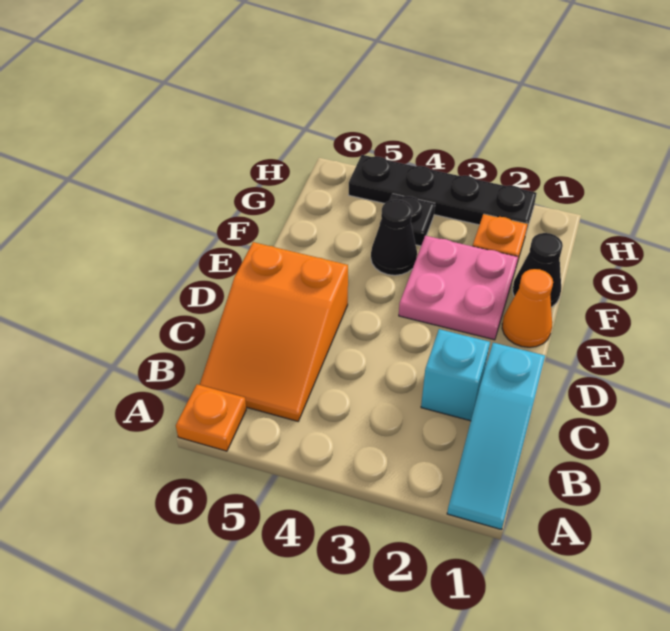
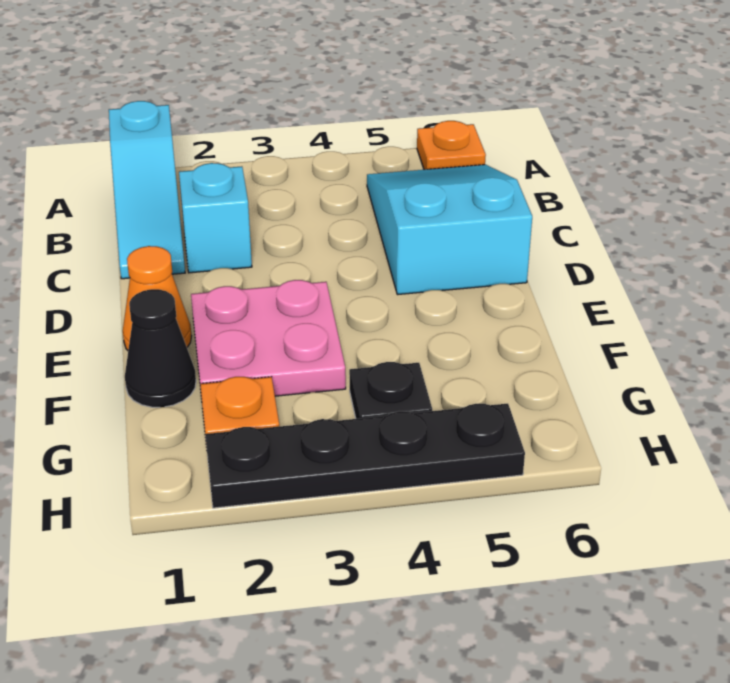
cyan 1x3 slope [447,343,545,530] -> cyan 1x3 slope turned to [109,101,185,279]
orange 2x3 slope [200,242,348,421] -> cyan 2x3 slope [367,165,532,295]
black 1x1 cone [371,200,417,275] -> none

